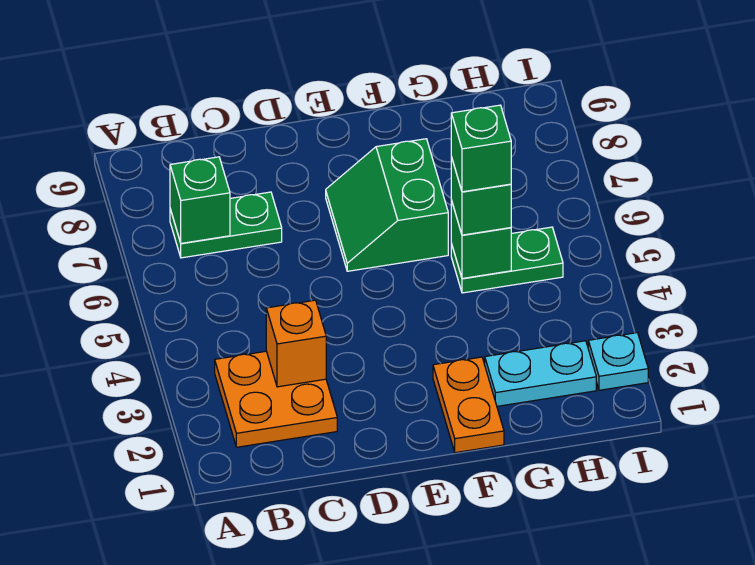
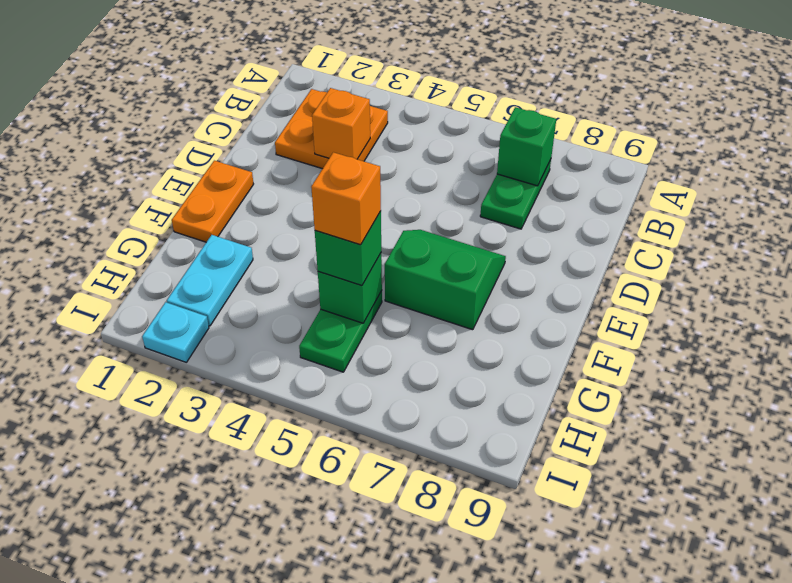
orange 1x2 plate [433,357,504,453] -> orange 1x2 plate turned to [172,161,253,242]
green 1x1 brick [451,105,511,192] -> orange 1x1 brick [311,152,381,245]

